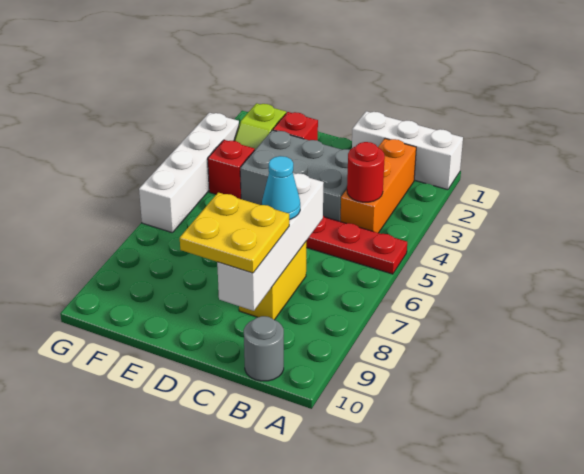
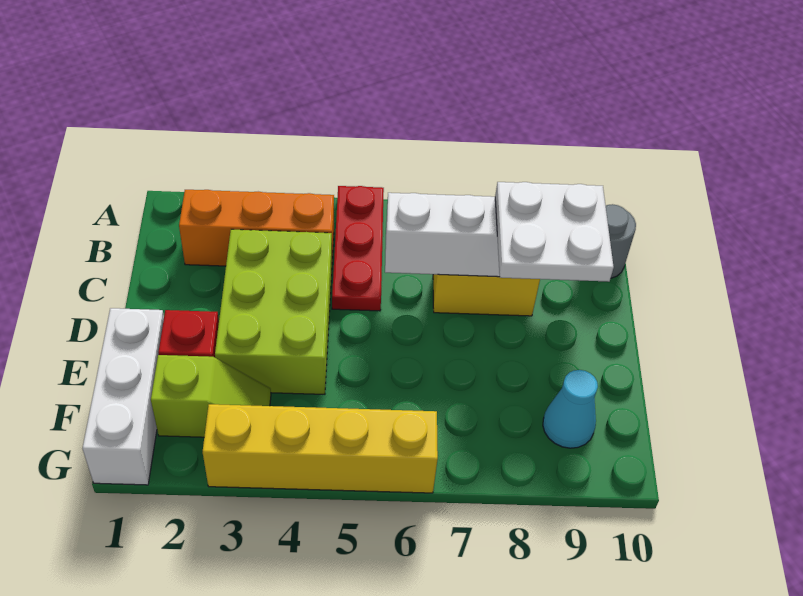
white 1x3 brick [352,111,463,190] -> white 1x3 brick moved to [82,308,164,485]
red 1x1 round brick [347,142,385,202] -> none
grey 2x3 brick [240,130,350,221] -> lime 2x3 brick [215,229,332,394]
cyan 1x1 cone [262,156,300,220] -> cyan 1x1 cone moved to [543,370,598,448]
yellow 2x2 plate [180,192,289,273] -> white 2x2 plate [495,182,614,282]
red 1x1 brick [208,140,255,199] -> none
white 1x4 brick [139,113,239,233] -> yellow 1x4 brick [203,404,438,493]

